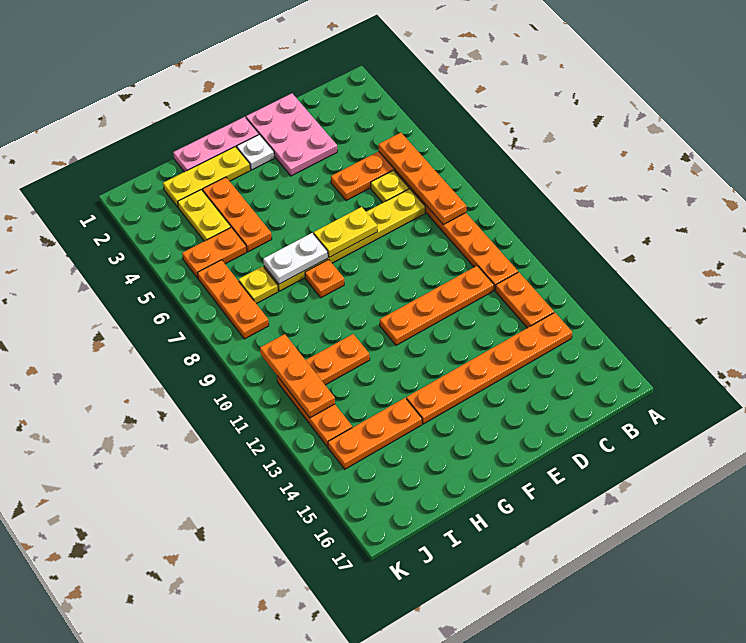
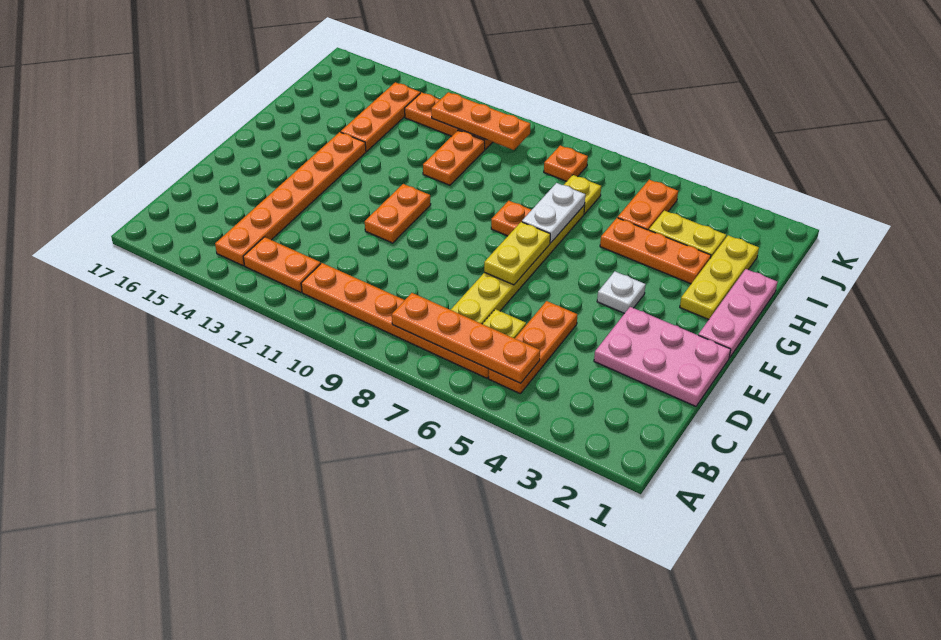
orange 1x4 plate [380,266,494,345] -> orange 1x2 plate [365,184,431,243]
white 1x1 plate [237,135,274,170] -> white 1x1 plate moved to [597,271,646,314]
orange 1x3 plate [198,260,269,339] -> orange 1x1 plate [544,146,588,181]

